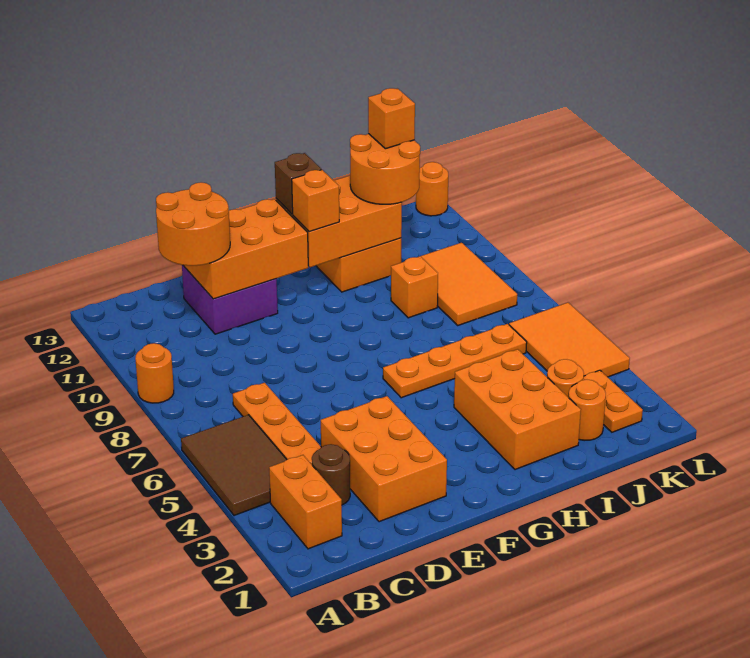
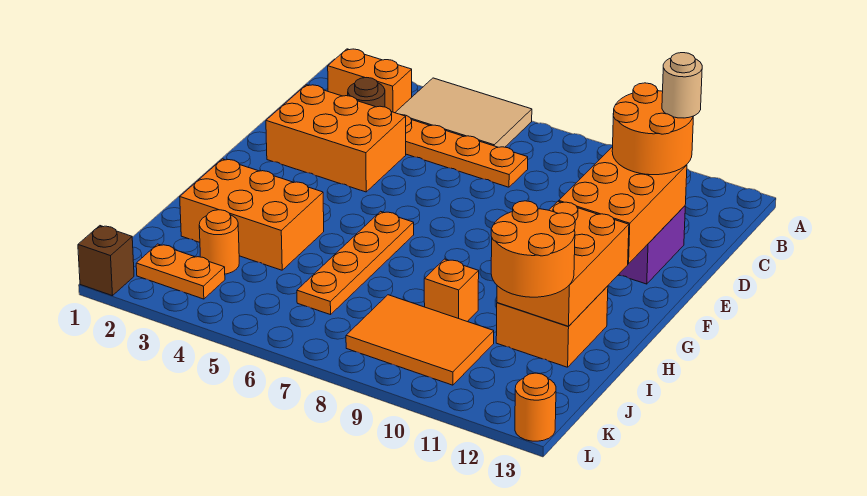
brown 2x3 tile [181,415,287,516] -> tan 2x3 tile [395,78,532,147]
orange 1x1 round brick [135,343,174,403] -> none
none -> tan 1x1 round brick [662,53,702,118]
orange 1x1 brick [292,170,339,232] -> none
brown 1x1 brick [275,153,321,214] -> brown 1x1 brick moved to [78,226,134,296]
orange 1x1 round brick [568,380,606,441] -> none
orange 1x1 brick [368,88,415,149] -> none
orange 2x3 tile [509,303,630,377] -> none

